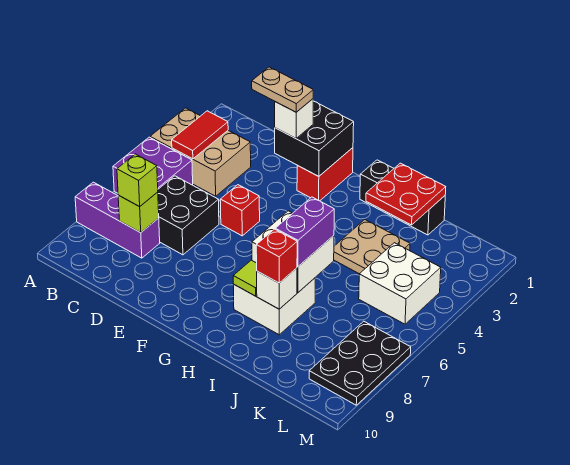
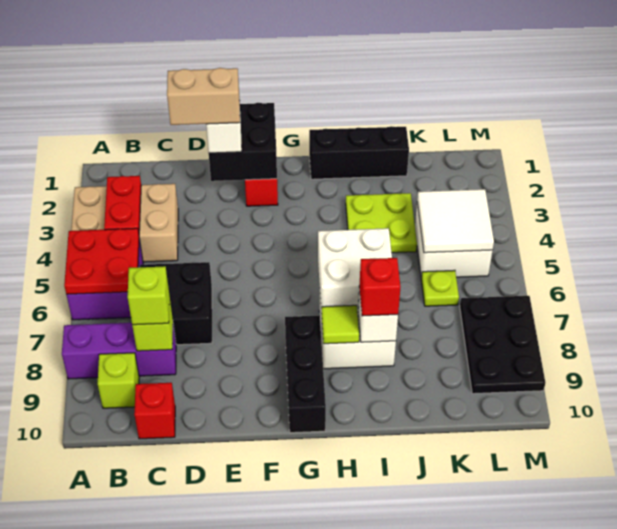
red 1x2 tile [172,111,228,159] -> red 1x2 plate [104,176,141,232]
none -> lime 1x1 brick [98,353,139,408]
tan 1x2 plate [252,67,313,112] -> tan 1x2 brick [167,68,240,125]
red 1x1 brick [220,185,260,236] -> red 1x1 brick moved to [134,383,175,439]
none -> black 1x3 brick [285,315,326,433]
red 2x2 plate [366,163,446,225] -> red 2x2 plate moved to [64,228,139,294]
tan 2x2 plate [334,220,410,274] -> lime 2x2 plate [346,193,417,253]
purple 1x2 brick [275,197,334,267] -> none
none -> white 2x2 tile [417,189,494,253]
none -> lime 1x1 plate [421,270,459,306]

